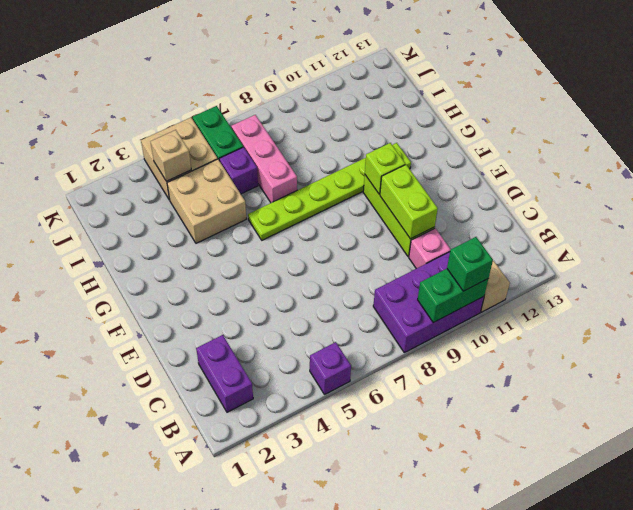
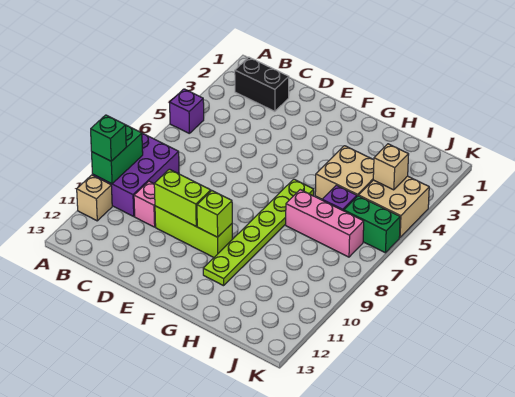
purple 1x2 brick [196,335,253,412] -> black 1x2 brick [235,57,289,111]

